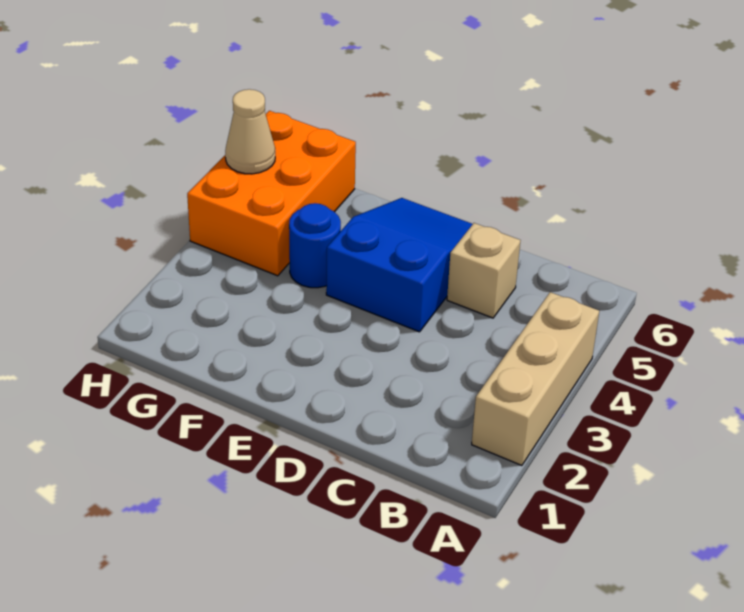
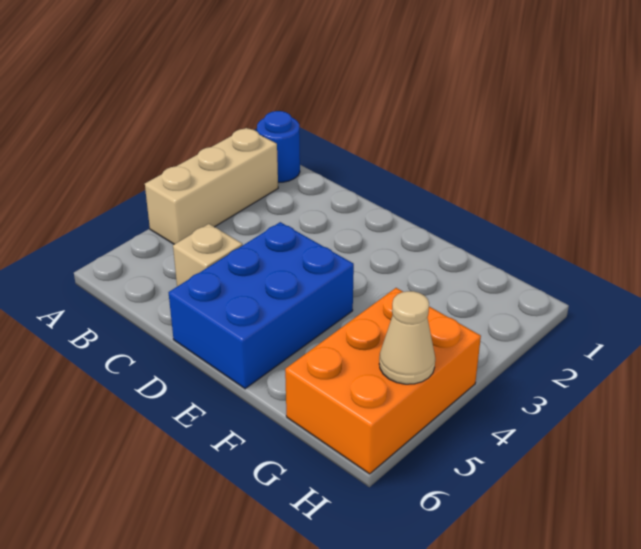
blue 2x3 slope [326,198,473,332] -> blue 2x3 brick [169,222,354,389]
blue 1x1 round brick [289,203,341,288] -> blue 1x1 round brick moved to [257,111,300,182]

